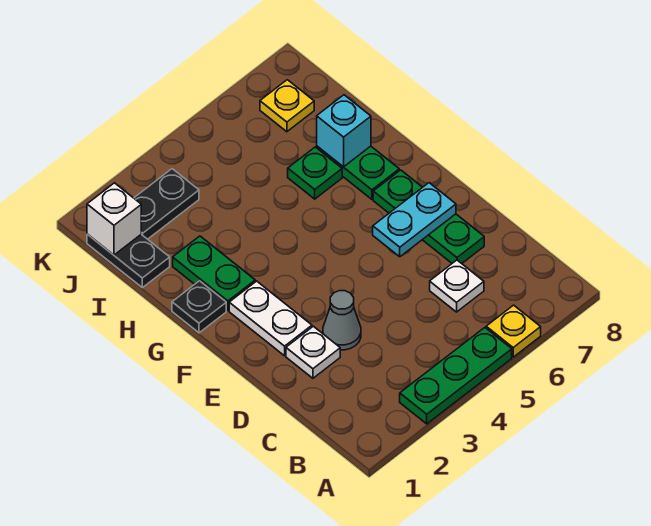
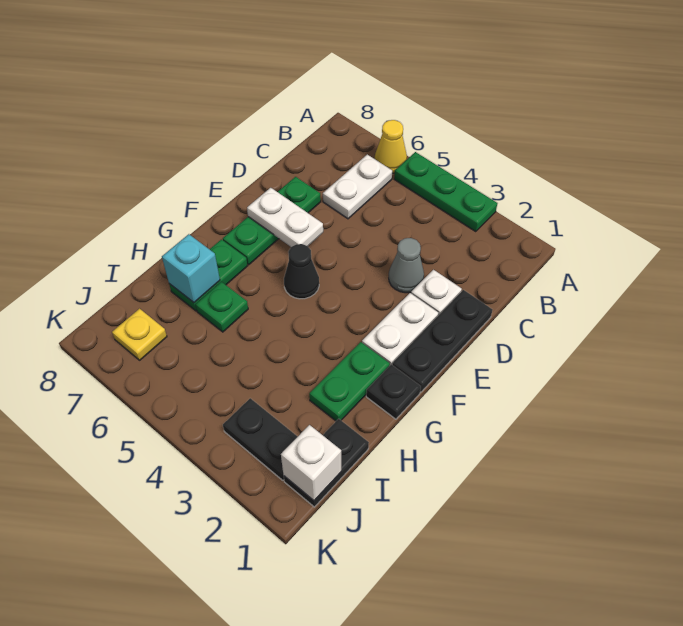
yellow 1x1 plate [486,305,541,357] -> yellow 1x1 cone [375,120,407,173]
white 1x1 plate [430,260,484,312] -> white 1x2 plate [323,155,392,219]
none -> black 1x3 plate [392,290,493,392]
cyan 1x2 plate [373,183,456,257] -> white 1x2 plate [247,188,323,247]
none -> black 1x1 cone [284,244,319,299]

